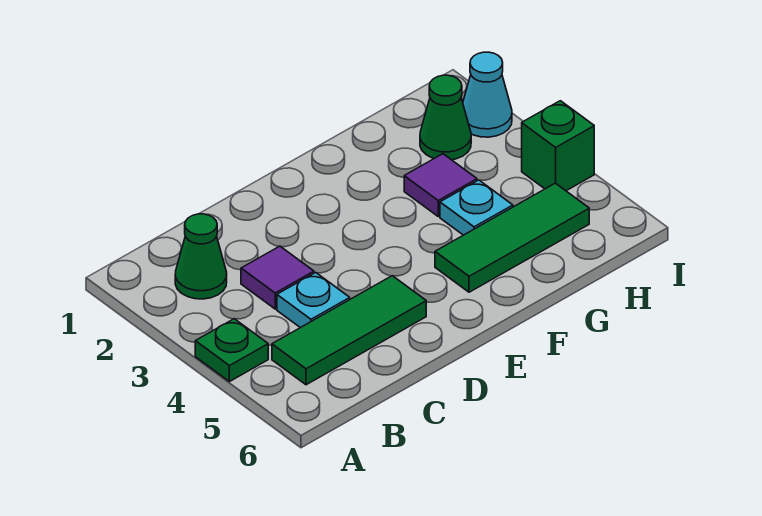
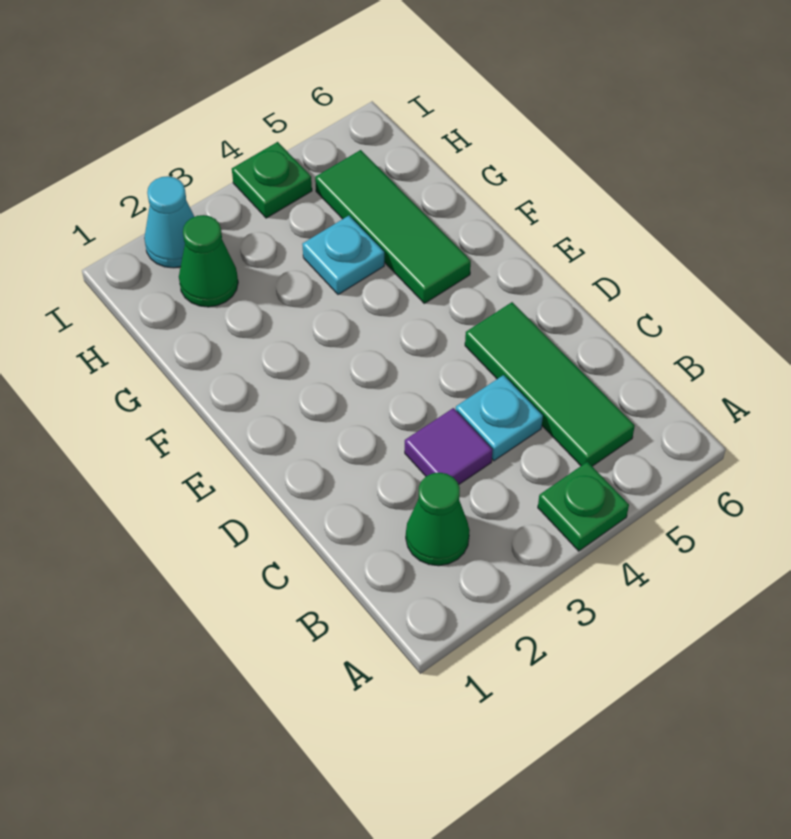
purple 1x1 tile [404,154,477,216] -> none
green 1x1 brick [522,101,594,191] -> green 1x1 plate [232,142,312,218]

